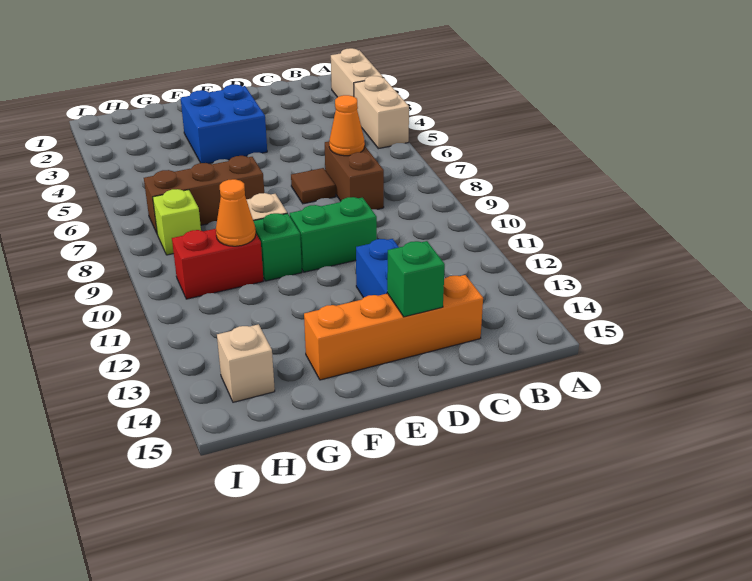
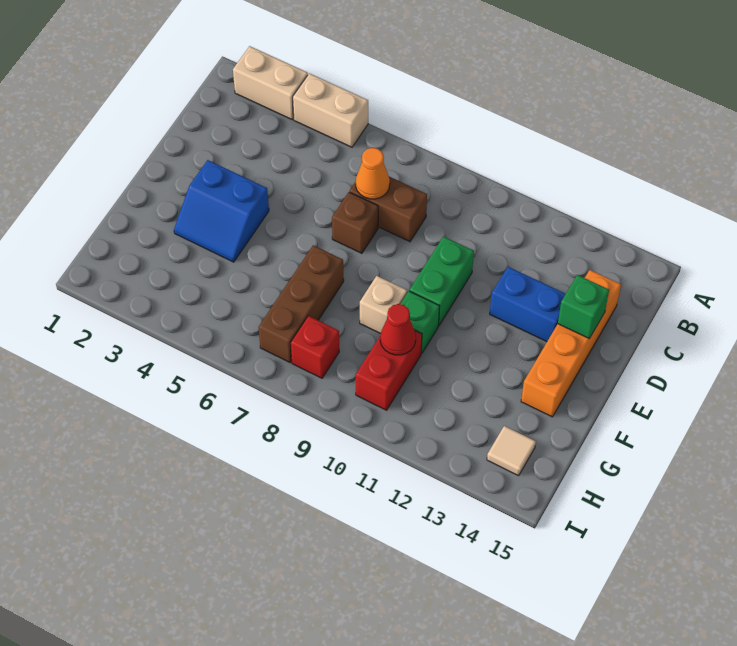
brown 1x1 tile [291,168,336,204] -> brown 1x1 brick [332,192,378,253]
blue 2x2 brick [181,84,267,163] -> blue 2x2 slope [174,160,269,262]
orange 1x1 cone [216,179,256,246] -> red 1x1 cone [380,304,416,355]
lime 1x1 brick [153,189,201,255] -> red 1x1 brick [291,316,339,378]
tan 1x1 brick [217,324,275,402] -> tan 1x1 tile [487,426,536,476]

